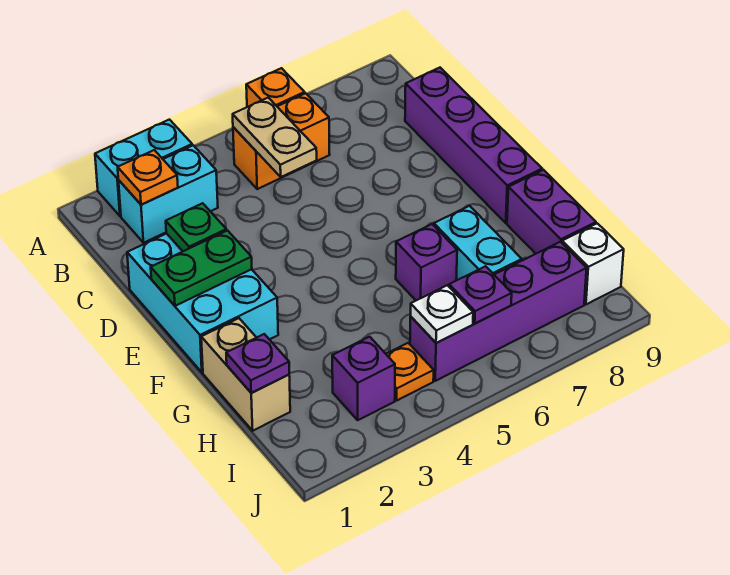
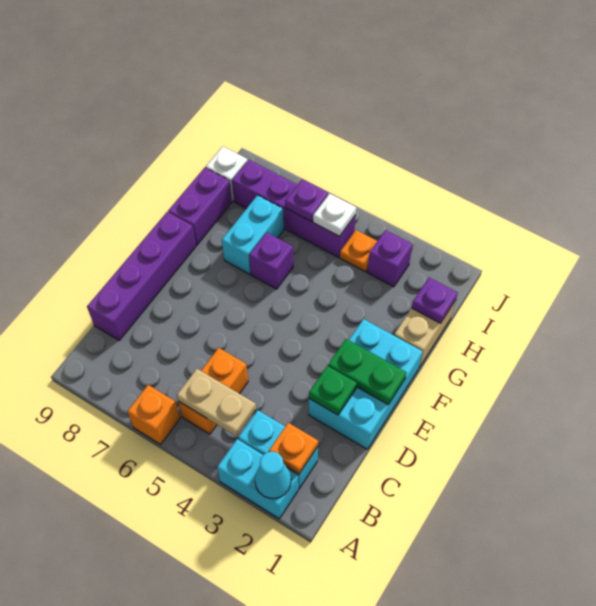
none -> cyan 1x1 cone [255,451,291,498]
orange 1x2 brick [233,93,330,189] -> orange 1x2 brick turned to [178,348,248,434]
tan 1x2 plate [233,98,317,177] -> tan 1x2 plate turned to [177,369,256,436]

